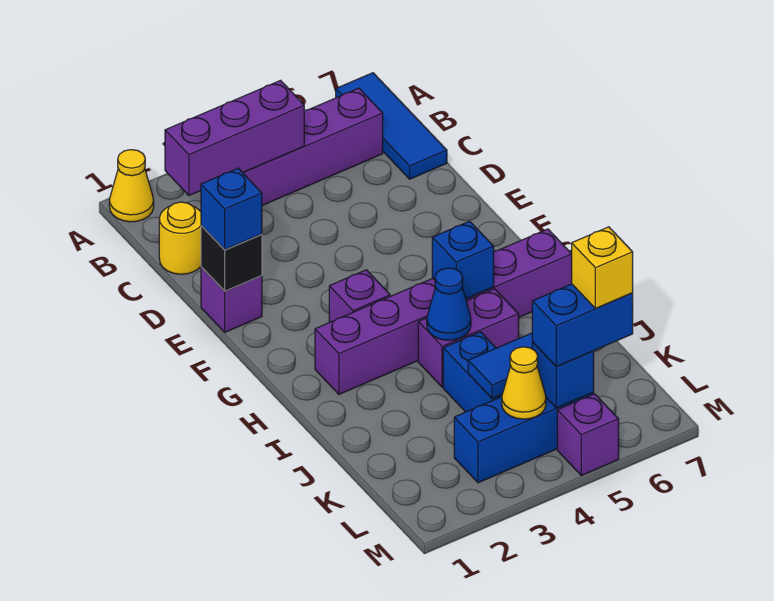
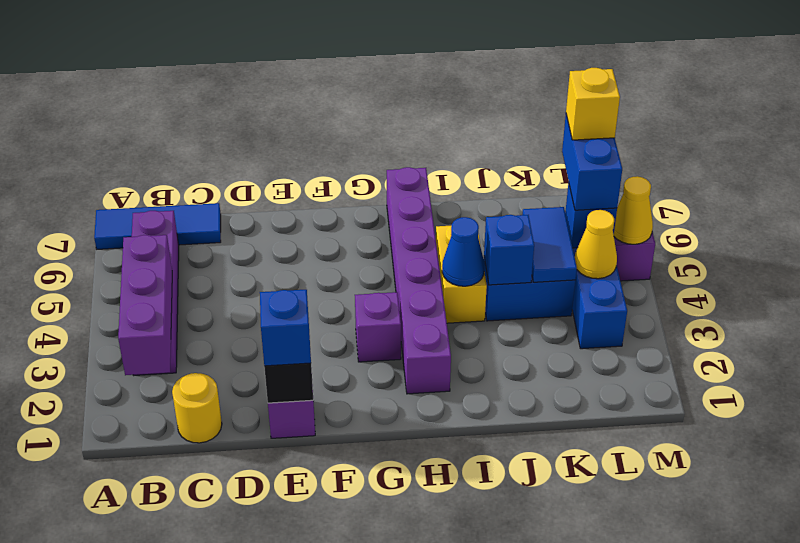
yellow 1x1 cone [109,150,154,222] -> yellow 1x1 cone moved to [614,176,653,244]
blue 1x1 brick [432,221,494,299] -> blue 1x1 brick moved to [484,215,534,285]
purple 1x2 brick [418,289,519,387] -> yellow 1x2 brick [436,226,487,323]

